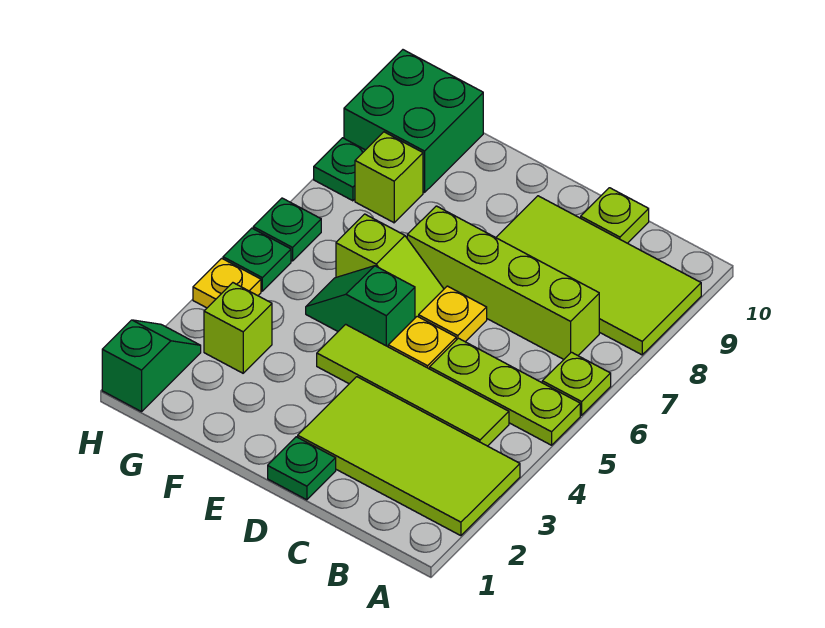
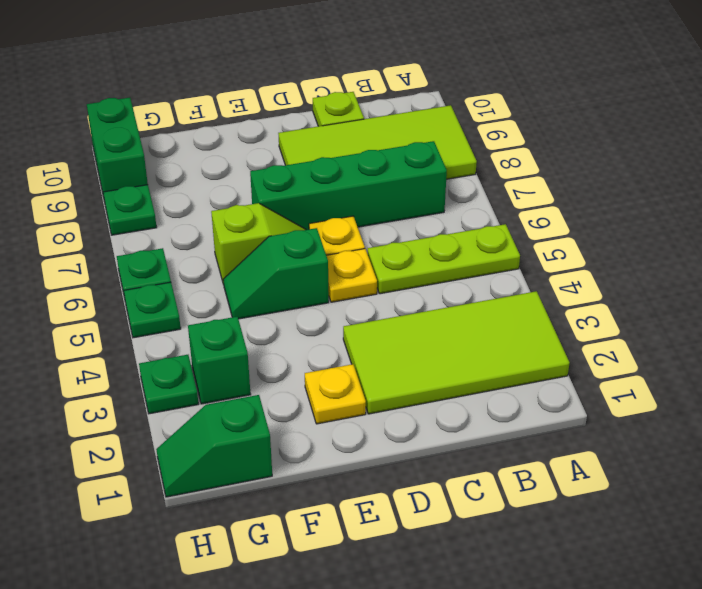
lime 1x1 plate [542,352,611,415] -> none
lime 1x4 tile [317,324,509,446] -> none
lime 1x4 brick [407,206,599,359] -> green 1x4 brick [250,141,447,230]
green 1x1 plate [268,437,336,500] -> green 1x1 plate moved to [139,355,198,414]
lime 1x1 brick [204,283,272,373] -> green 1x1 brick [188,317,251,404]
lime 1x1 brick [355,132,423,223] -> none
green 2x2 brick [344,50,483,193] -> green 1x2 brick [87,98,148,197]
green 1x2 slope [102,320,201,412] -> green 1x2 slope turned to [156,395,272,497]
yellow 1x1 plate [193,258,261,308] -> yellow 1x1 plate moved to [305,364,366,424]

